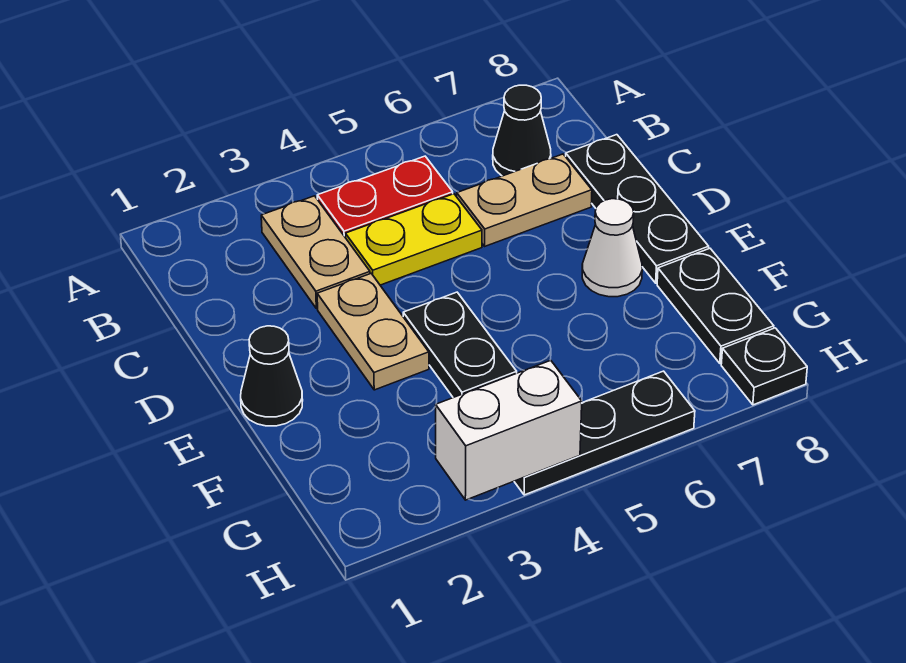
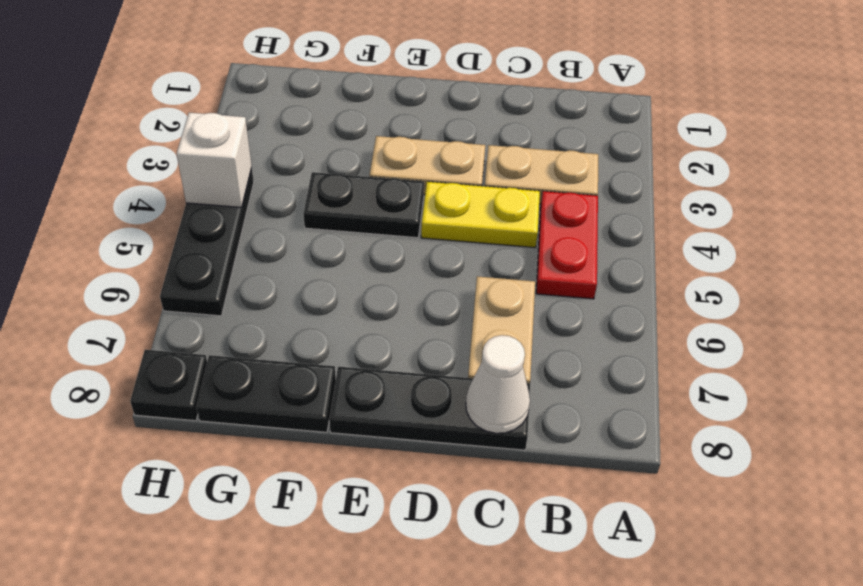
black 1x1 cone [493,85,551,176] -> none
yellow 1x2 plate [345,194,482,285] -> yellow 1x2 plate turned to [421,182,540,247]
black 1x1 cone [241,326,303,426] -> none
white 1x1 cone [582,199,642,297] -> white 1x1 cone moved to [466,335,530,433]
white 1x2 brick [436,360,582,500] -> white 1x1 brick [177,113,252,207]

